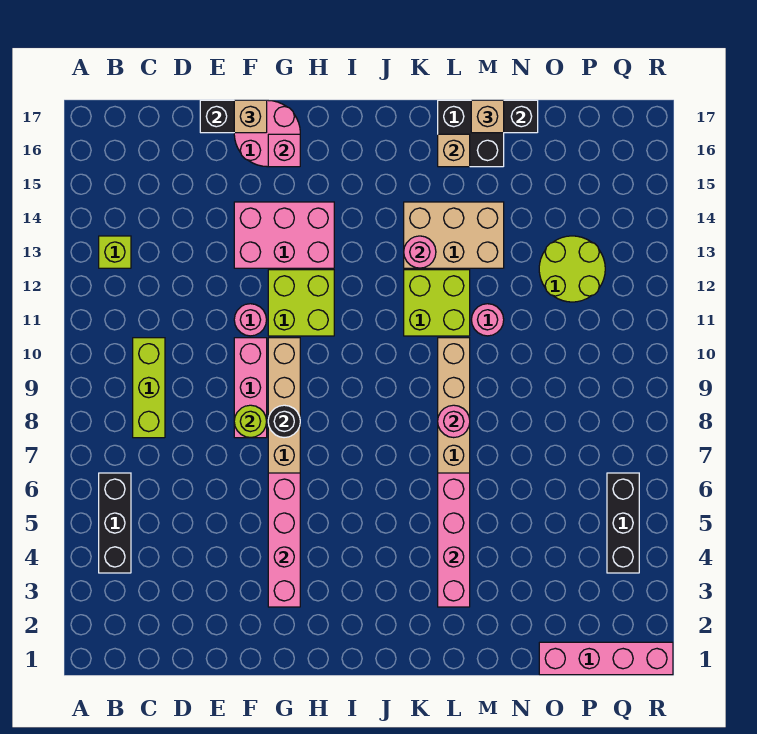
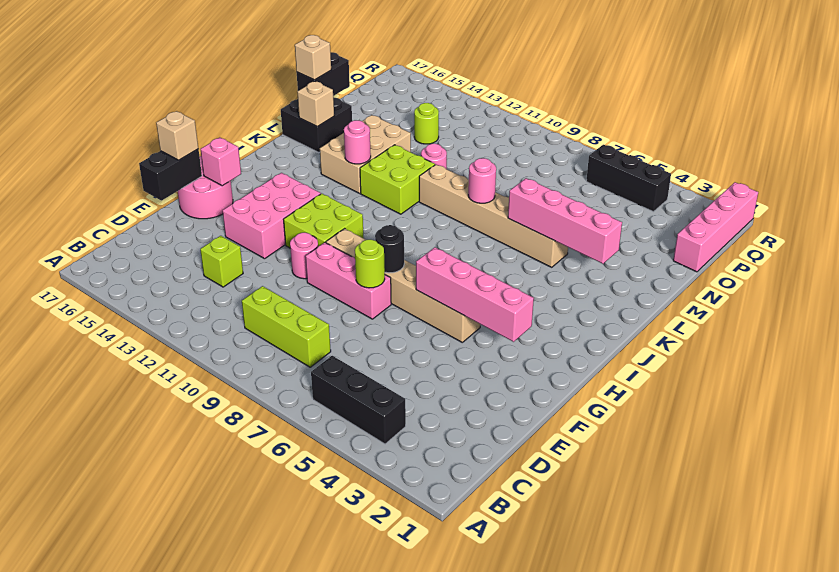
lime 1x1 brick [99,236,131,268] -> lime 1x1 brick moved to [200,236,243,287]
lime 2x2 round brick [539,236,605,302] -> lime 1x1 round brick [414,103,439,144]

